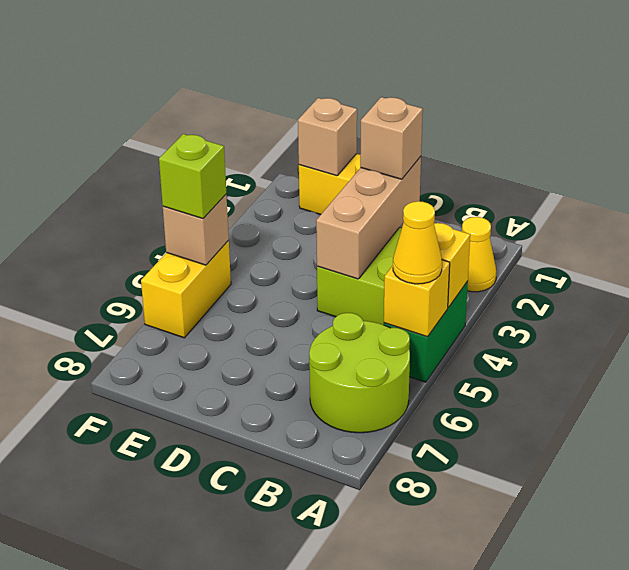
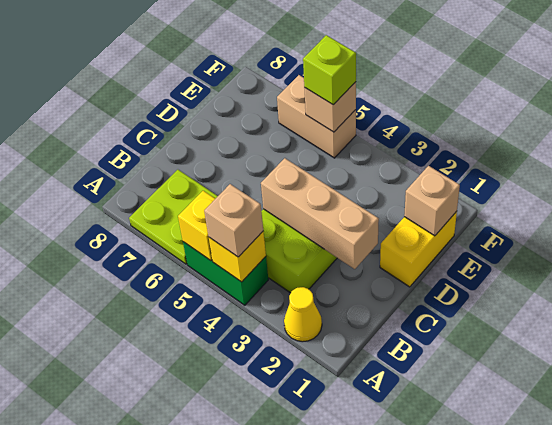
yellow 1x1 cone [393,201,442,284] -> none
lime 2x2 round brick [309,313,410,433] -> lime 2x2 plate [129,170,218,264]
tan 1x1 brick [360,97,423,179] -> tan 1x1 brick moved to [204,184,263,257]
yellow 1x2 brick [141,241,231,338] -> tan 1x2 brick [277,75,356,158]

